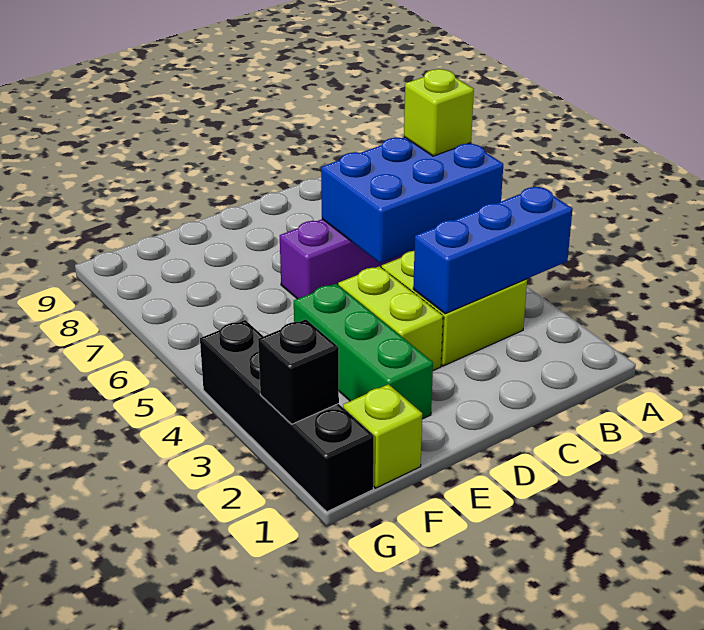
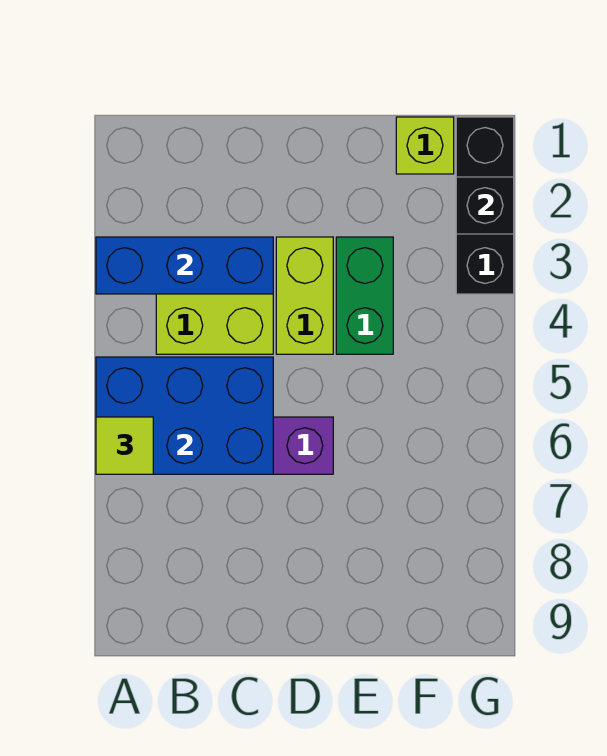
lime 1x1 brick [404,69,474,156] -> lime 1x1 tile [96,417,153,474]
green 1x3 brick [294,284,433,419] -> green 1x2 brick [336,237,393,354]
black 1x4 brick [200,320,374,512] -> black 1x3 brick [456,117,514,294]

